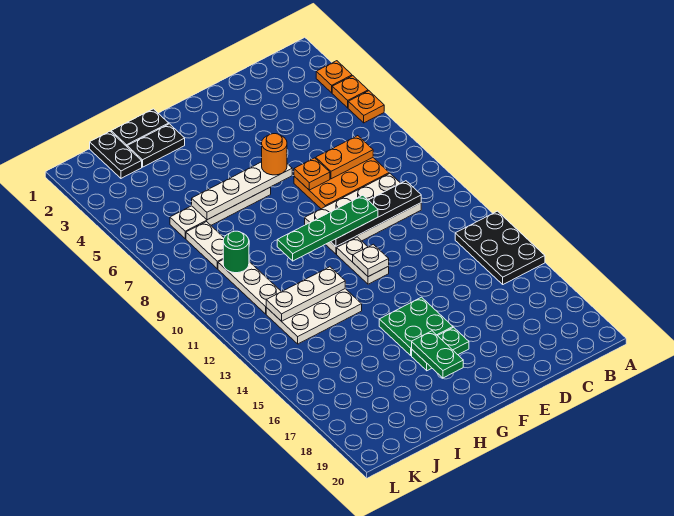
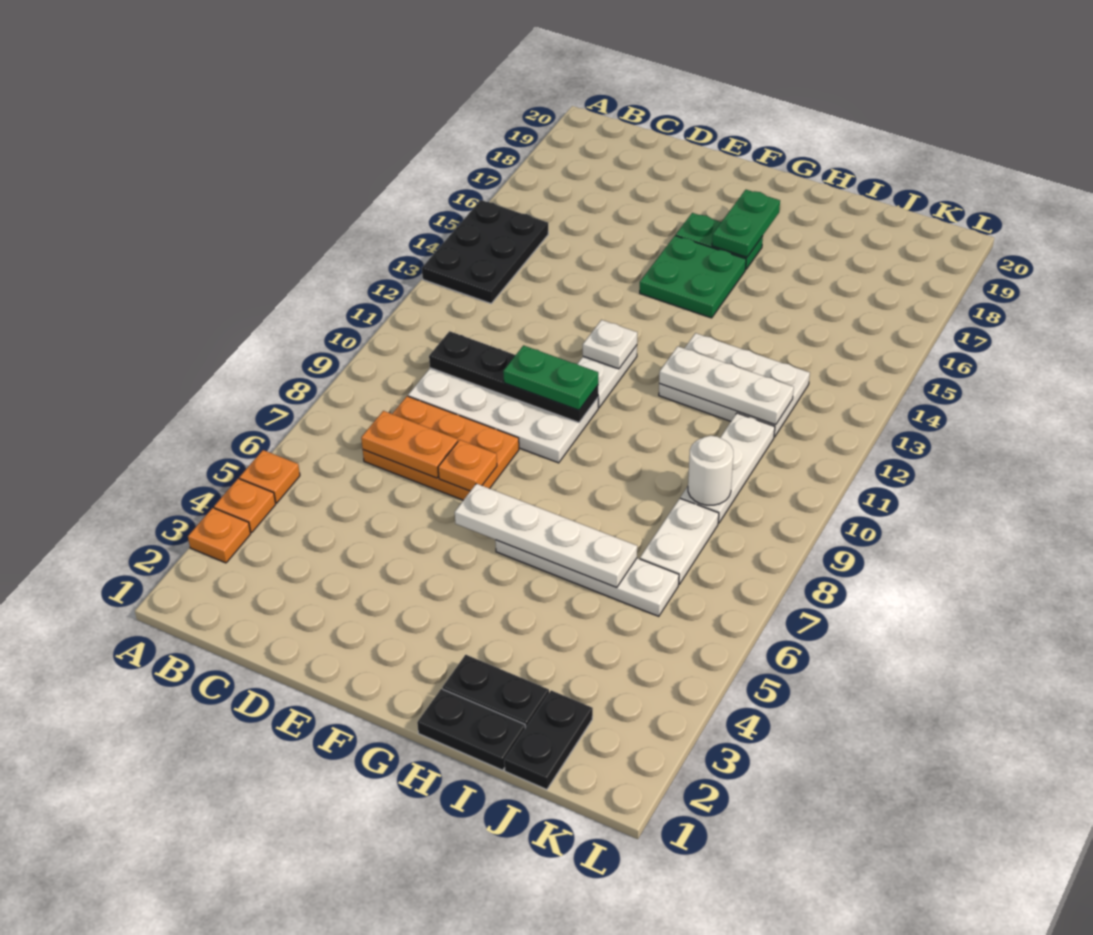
green 1x4 plate [277,195,378,261] -> green 1x2 plate [503,345,598,410]
orange 1x1 round brick [262,134,287,175] -> none
green 1x1 round brick [223,231,249,273] -> white 1x1 round brick [688,436,733,505]

